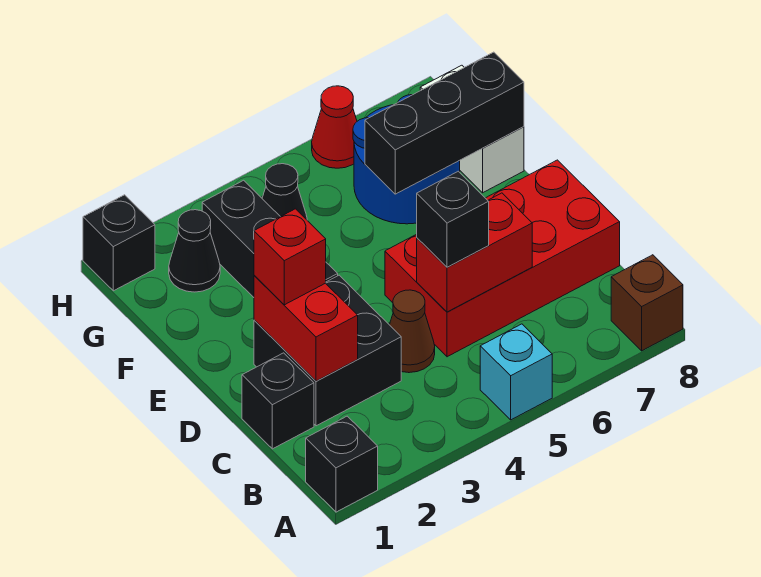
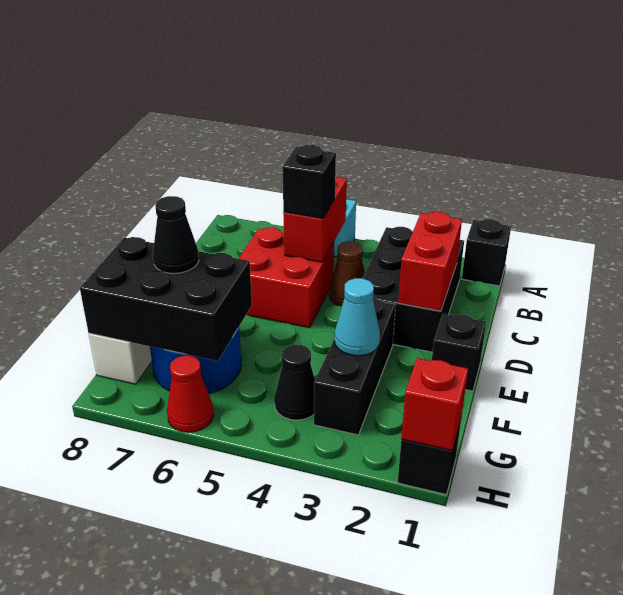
brown 1x1 brick [611,255,683,351] -> none
black 1x1 brick [242,353,314,449] -> black 1x1 brick moved to [432,314,486,391]
black 2x2 brick [254,275,401,426] -> black 2x3 brick [363,227,464,352]
red 2x4 brick [385,160,620,357] -> red 2x2 brick [238,227,334,328]
red 1x2 brick [417,193,532,312] -> red 1x2 brick turned to [283,177,347,262]
red 1x1 brick [254,209,326,305] -> red 1x1 brick moved to [401,358,468,451]
none -> cyan 1x1 cone [334,278,380,356]
black 1x3 brick [365,52,524,194] -> black 2x3 brick [80,237,252,361]
black 1x1 cone [169,210,220,292] -> black 1x1 cone moved to [153,196,199,274]

